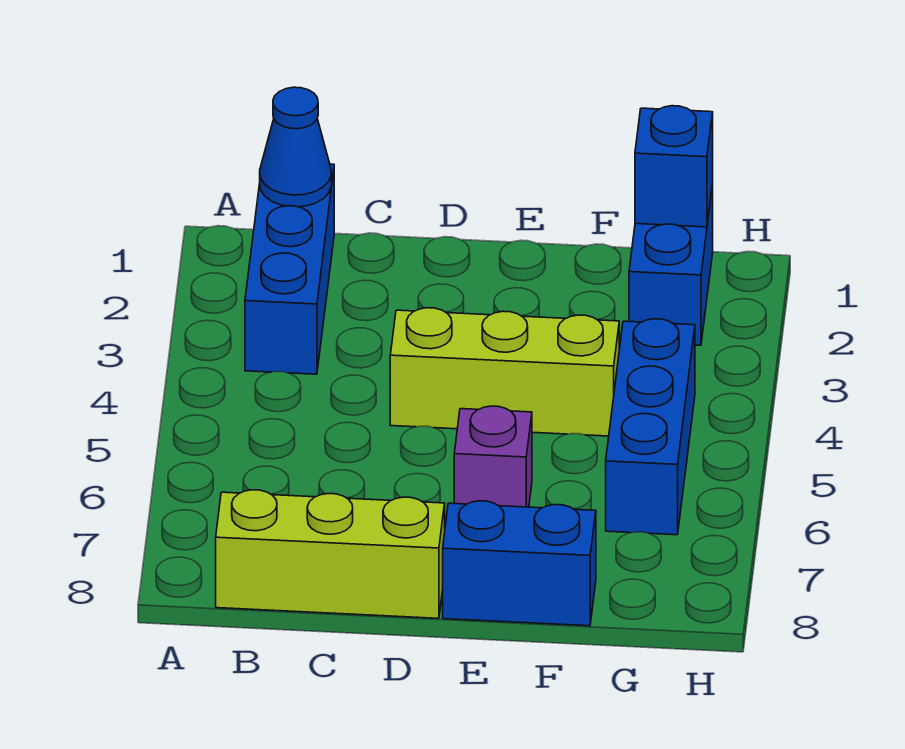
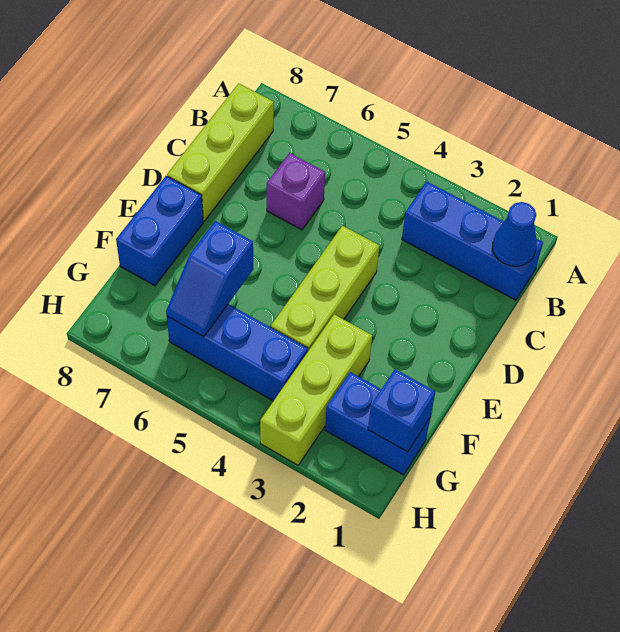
purple 1x1 brick [454,406,532,507] -> purple 1x1 brick moved to [267,153,325,230]
none -> lime 1x3 brick [260,314,372,465]
none -> blue 1x2 slope [166,221,253,337]

